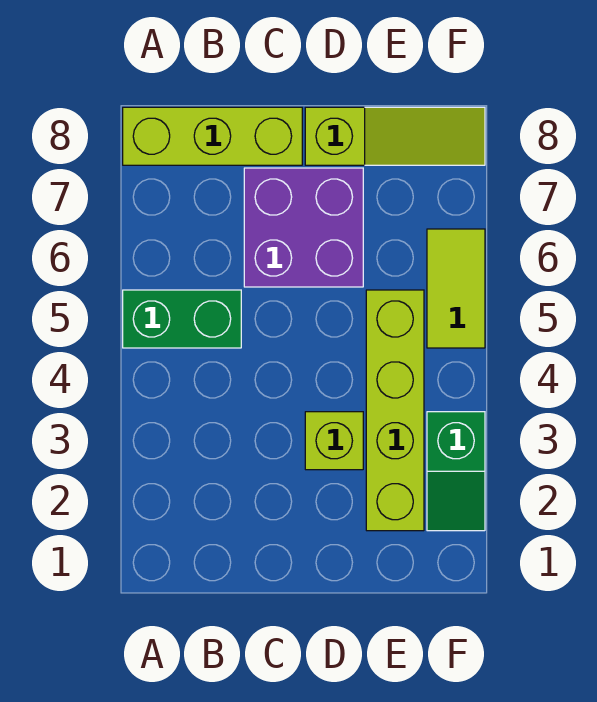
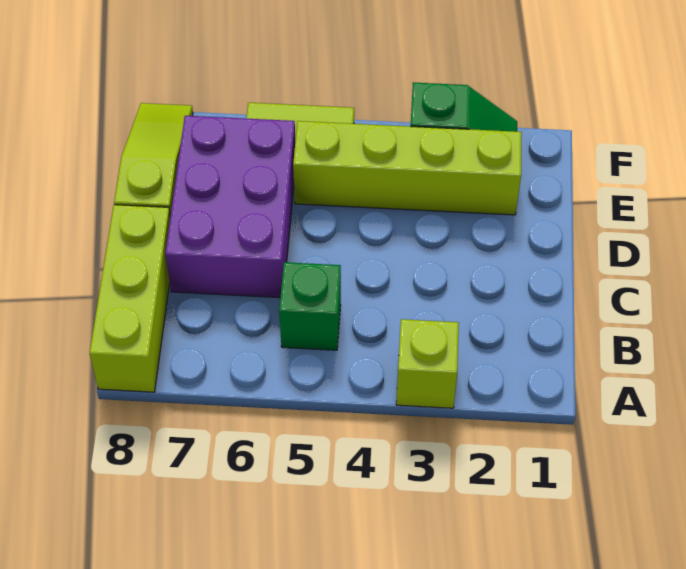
green 1x2 brick [123,290,241,348] -> green 1x1 brick [279,262,341,350]
purple 2x2 brick [244,168,363,287] -> purple 2x3 brick [165,116,295,298]
lime 1x1 brick [305,412,363,470] -> lime 1x1 brick moved to [396,319,459,408]

